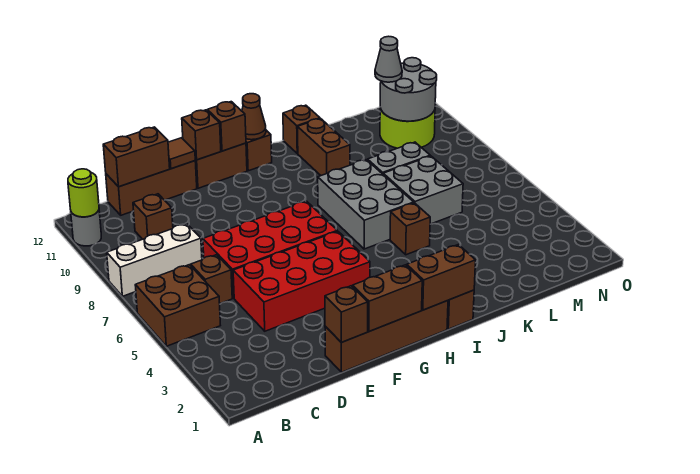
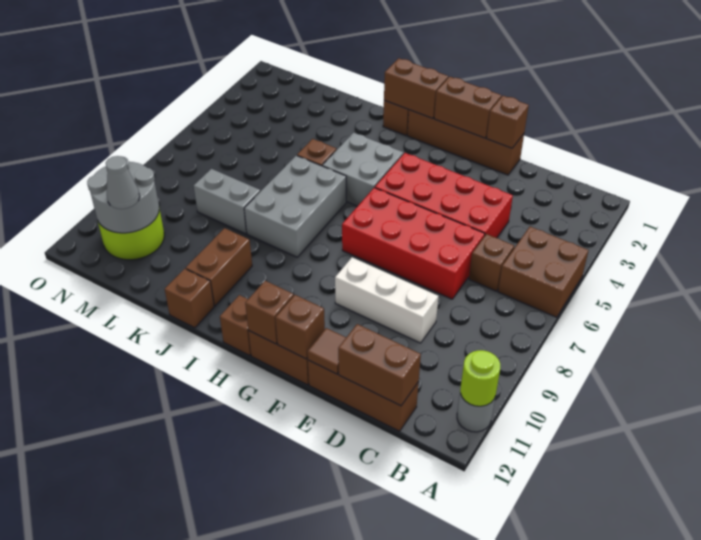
white 1x3 brick [107,224,202,296] -> white 1x3 brick moved to [335,257,439,343]
brown 1x1 brick [133,194,173,239] -> none
brown 1x1 cone [242,94,266,140] -> none
grey 2x2 brick [383,156,463,224] -> grey 2x2 brick moved to [322,133,404,206]

